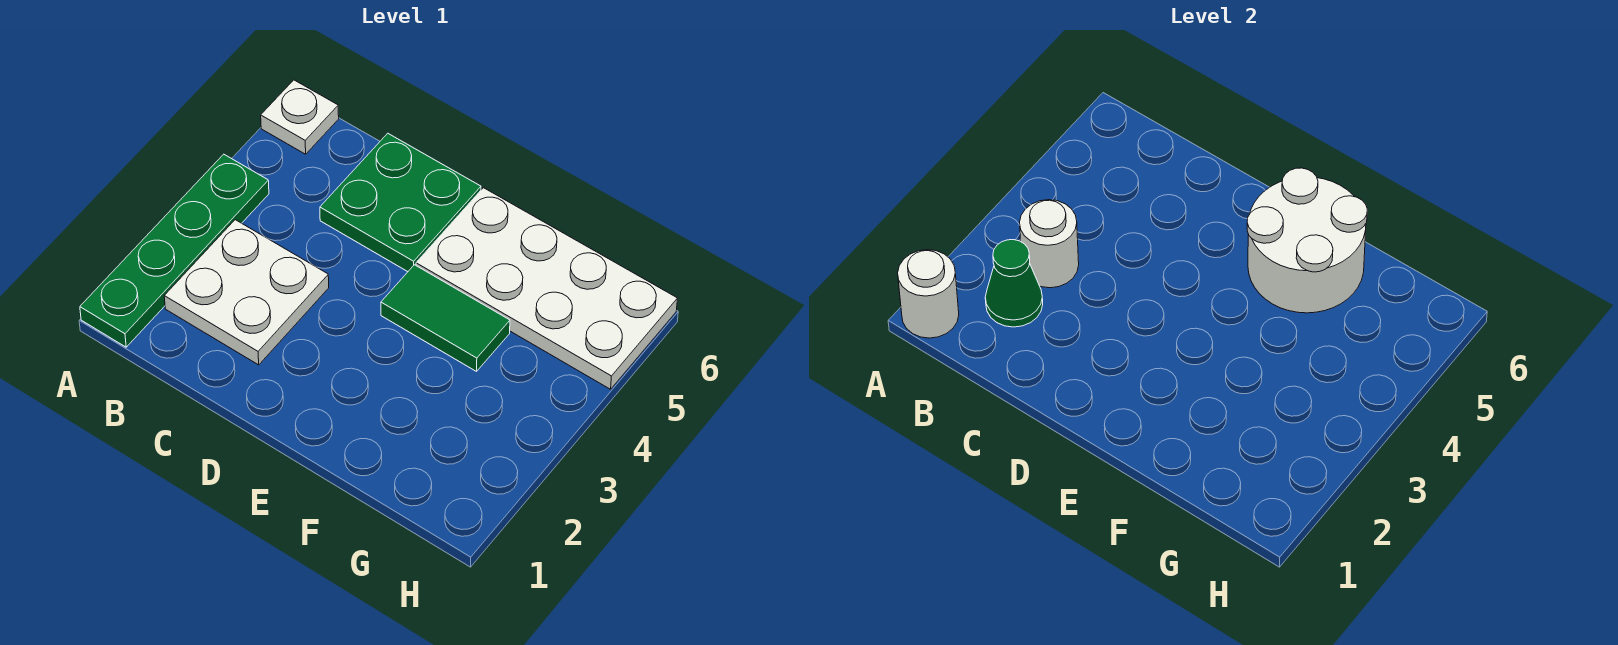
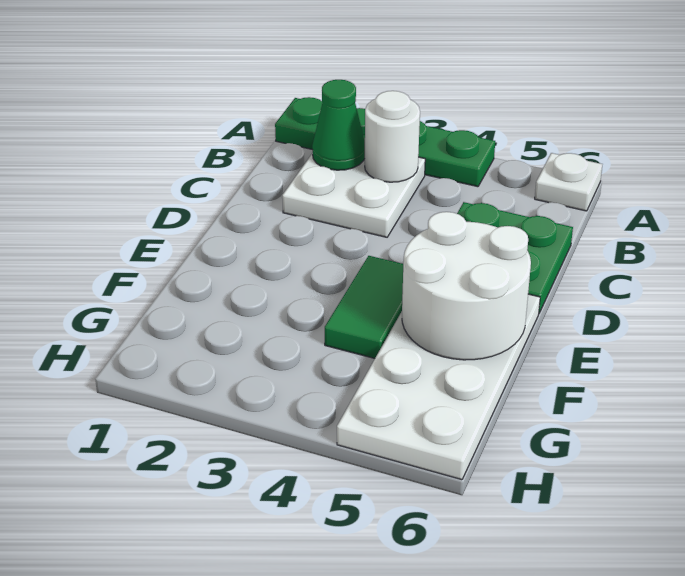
white 1x1 round brick [898,250,959,338] -> none

